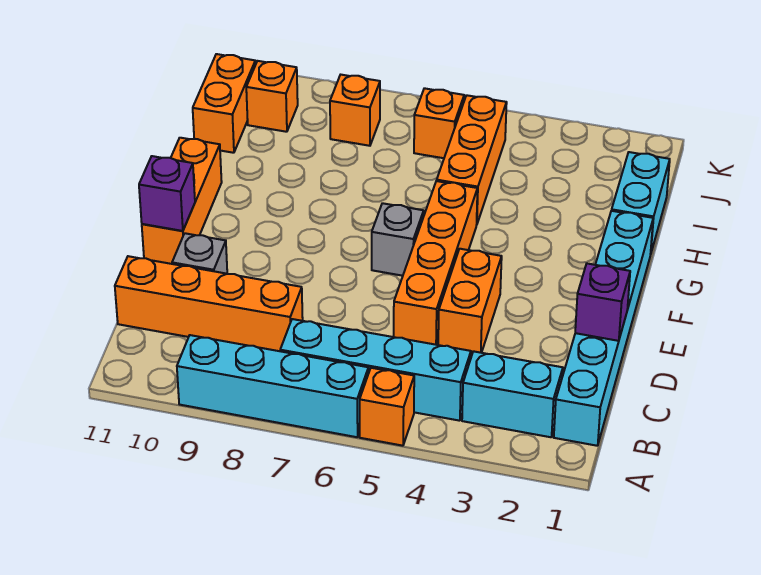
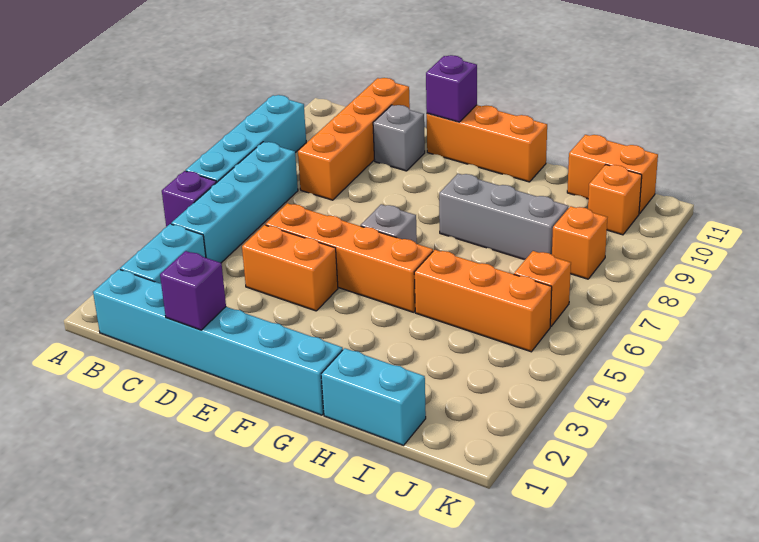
orange 1x1 brick [360,368,414,446] -> purple 1x1 brick [162,171,217,227]
none -> grey 1x3 brick [439,174,569,260]

